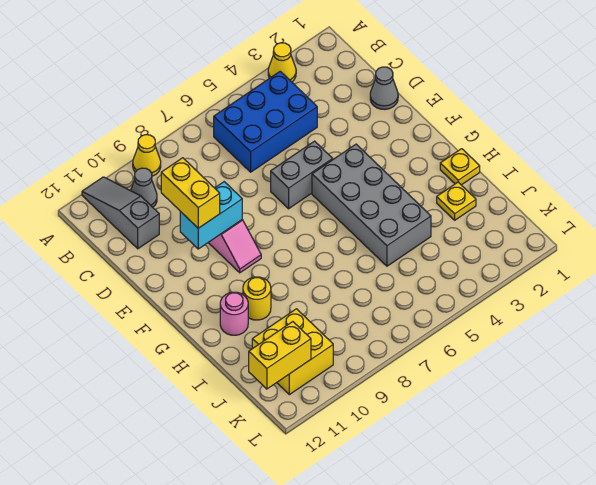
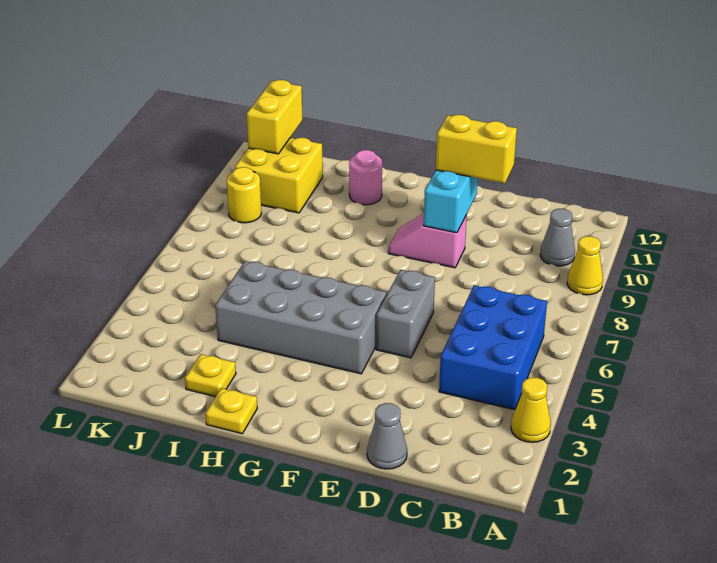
grey 1x3 slope [82,177,159,249] -> none
yellow 1x1 round brick [243,277,271,320] -> yellow 1x1 round brick moved to [227,167,262,223]

